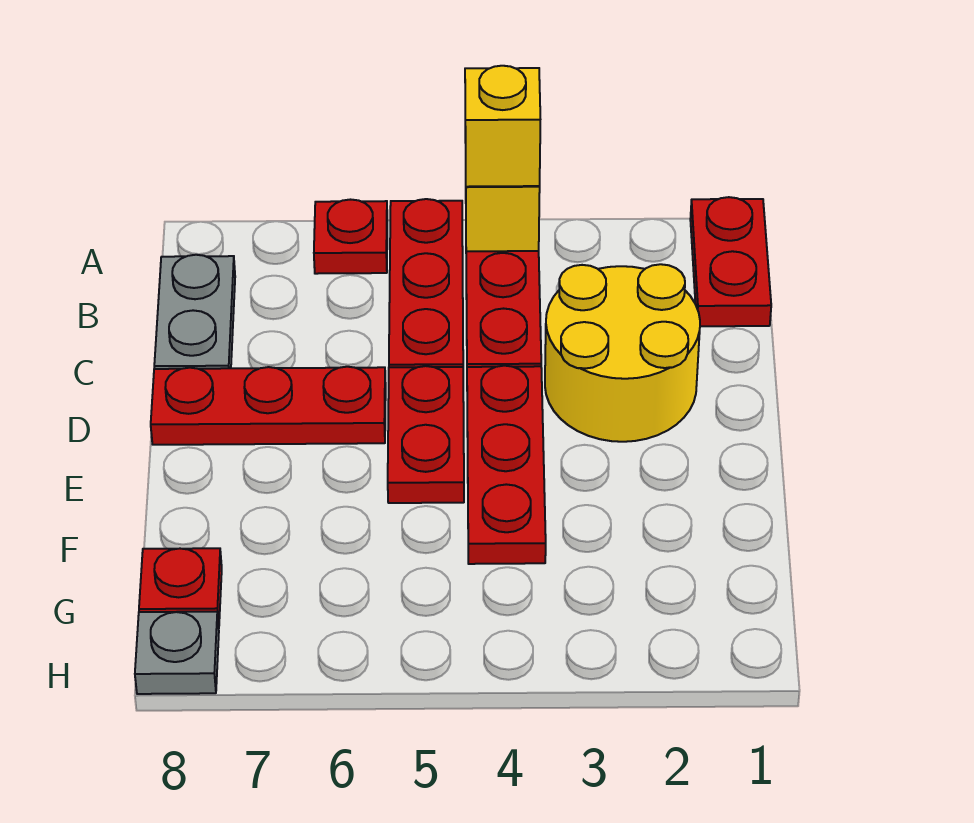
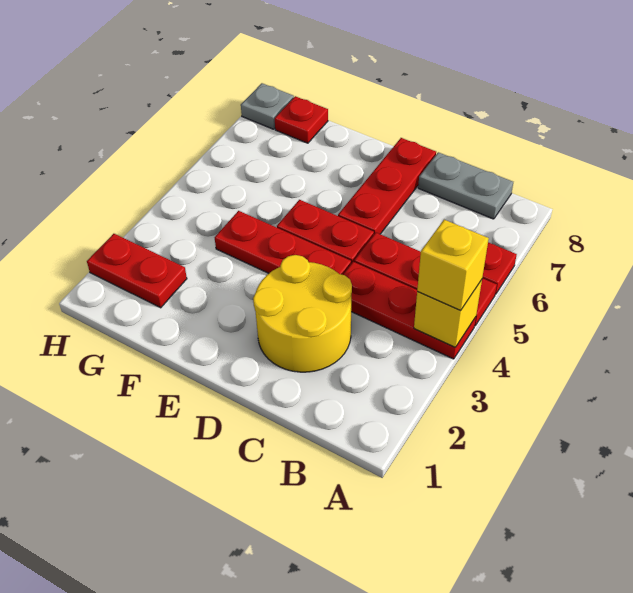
red 1x2 plate [690,197,771,326] -> red 1x2 plate moved to [87,234,187,308]

